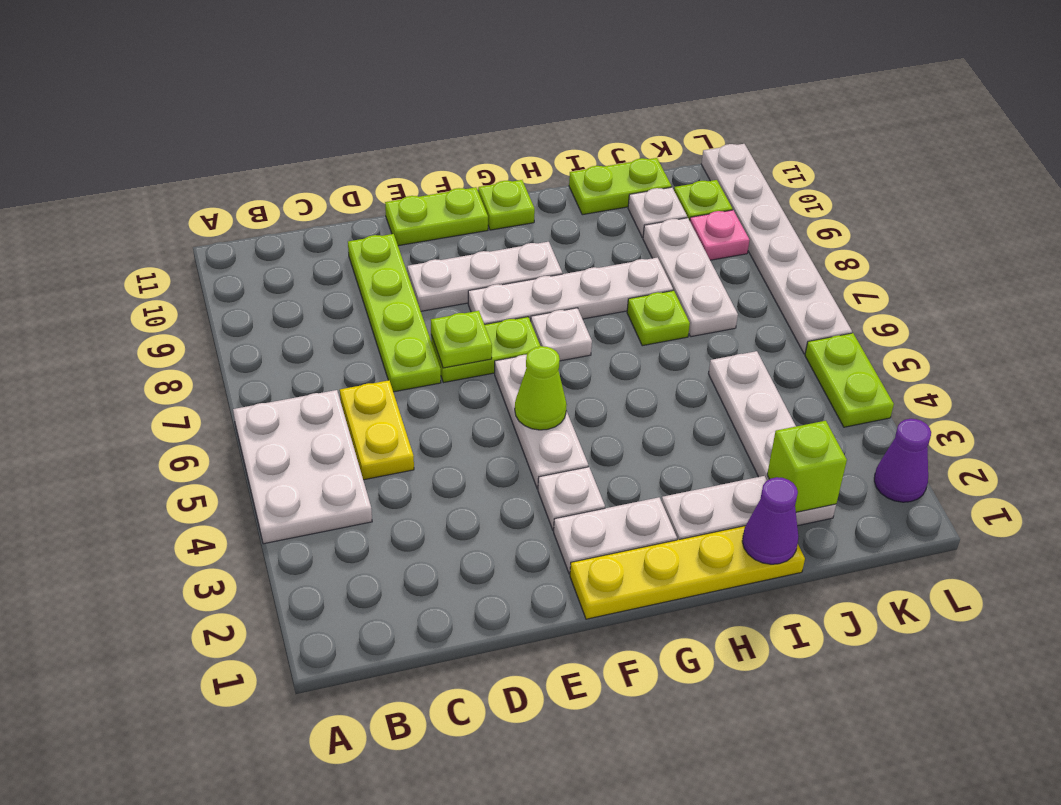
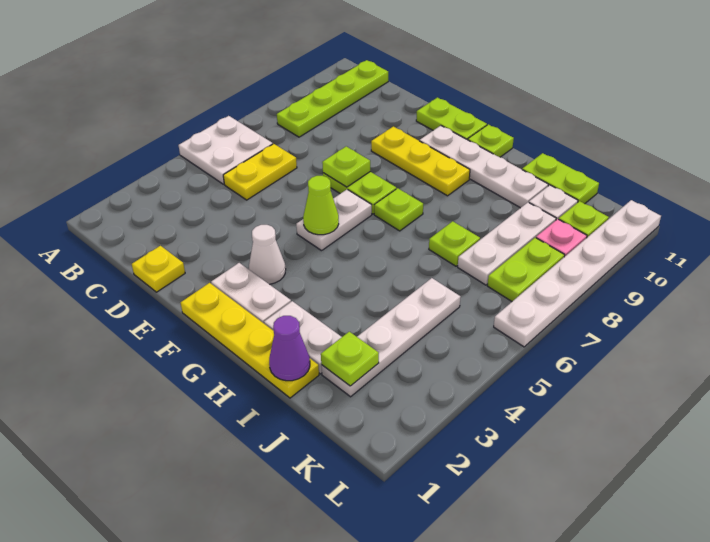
white 2x3 plate [233,390,372,544] -> white 2x2 plate [179,116,273,184]
none -> yellow 1x1 plate [132,246,185,292]
lime 1x4 plate [348,234,441,392] -> lime 1x4 plate moved to [277,60,388,137]
white 1x3 plate [407,242,562,311] -> yellow 1x3 plate [371,127,470,196]
white 1x1 plate [538,467,605,530] -> white 1x1 cone [249,225,286,284]
white 1x3 plate [495,355,588,489] -> white 1x2 plate [296,190,372,251]
white 1x4 plate [468,258,673,324] -> white 1x4 plate moved to [420,126,548,208]
white 1x1 plate [531,308,592,361] -> lime 1x1 plate [374,188,423,231]
lime 1x1 brick [767,421,847,512] -> lime 1x1 plate [321,332,379,386]
purple 1x1 cone [874,419,931,502] -> none
lime 1x2 plate [805,333,894,427] -> lime 1x2 plate moved to [487,238,565,301]

